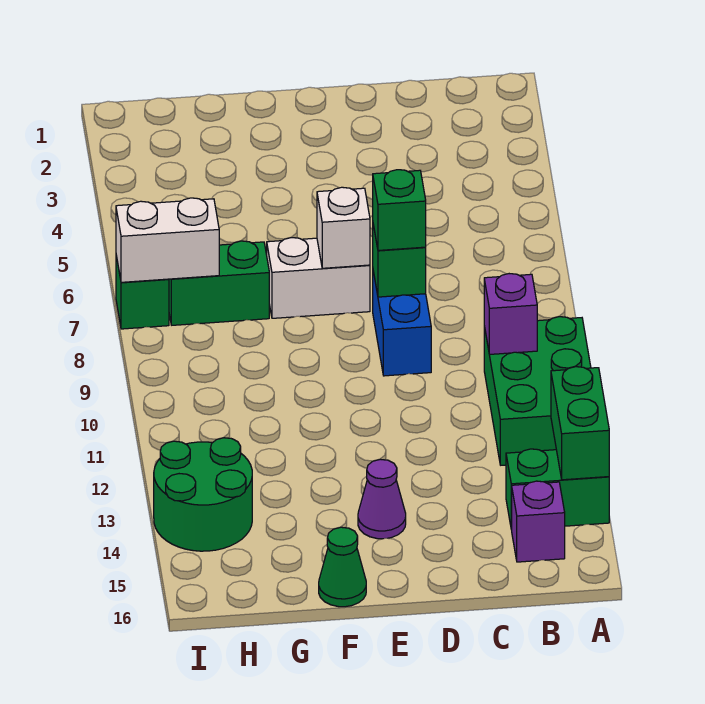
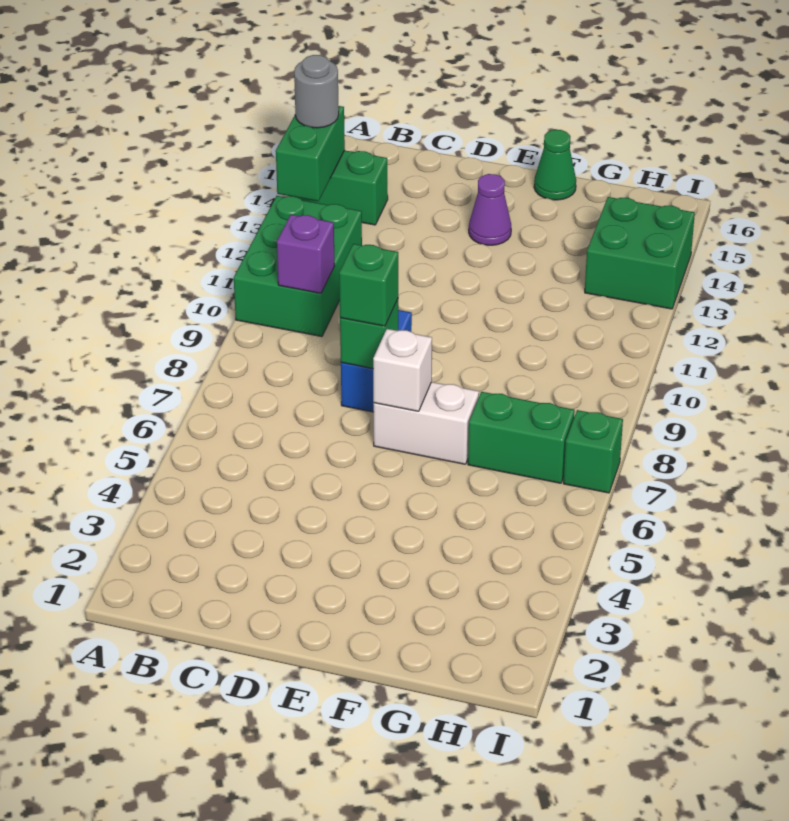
none -> grey 1x1 round brick [294,55,339,128]
purple 1x1 brick [512,481,565,562] -> none
white 1x2 brick [116,198,219,282] -> none
green 2x2 round brick [154,438,252,551] -> green 2x2 brick [585,197,695,309]

